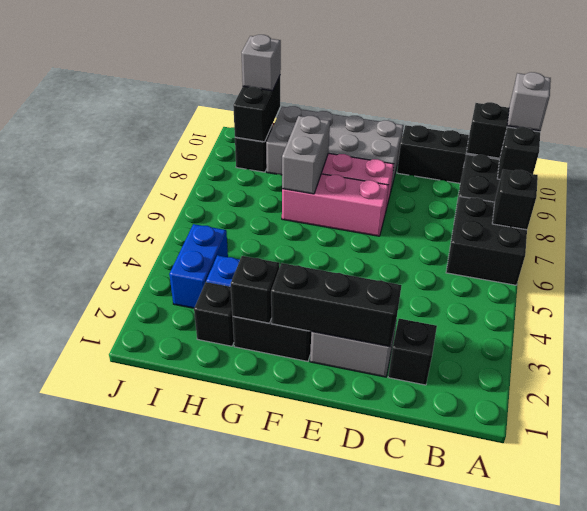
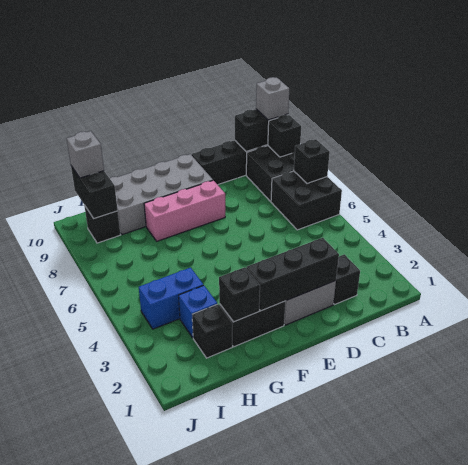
pink 1x3 brick [282,174,389,236] -> none
grey 1x2 brick [282,116,330,194] -> none
blue 1x2 brick [169,224,228,308] -> blue 1x2 brick turned to [139,268,203,329]

